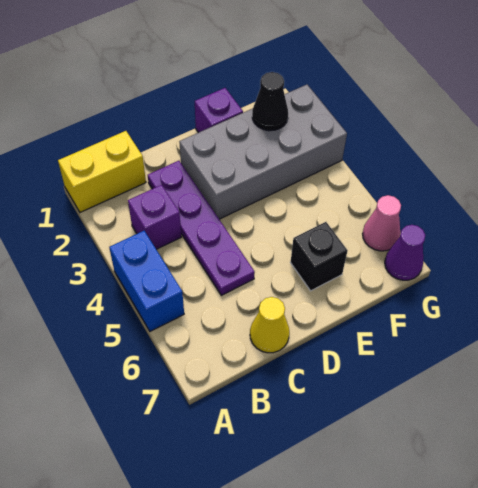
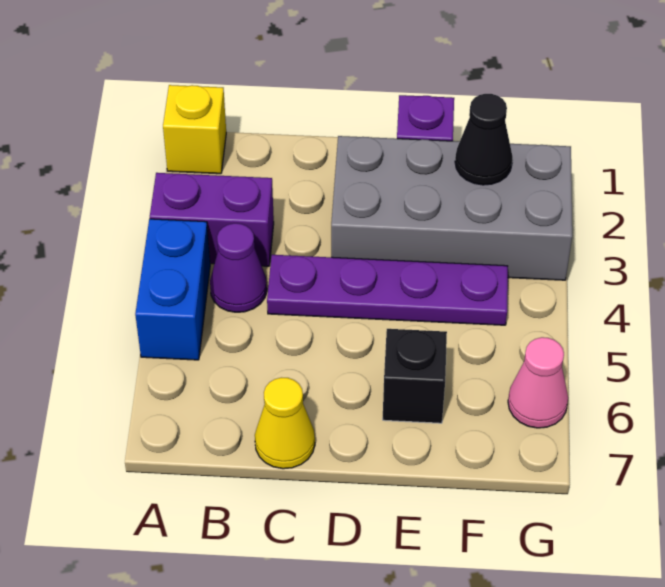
yellow 1x2 brick [58,131,146,212] -> yellow 1x1 brick [163,85,226,174]
purple 1x1 brick [128,185,181,249] -> purple 1x2 brick [150,173,274,266]
purple 1x4 plate [148,161,255,295] -> purple 1x4 plate turned to [267,255,508,325]
purple 1x1 cone [385,225,425,280] -> purple 1x1 cone moved to [210,223,267,312]

